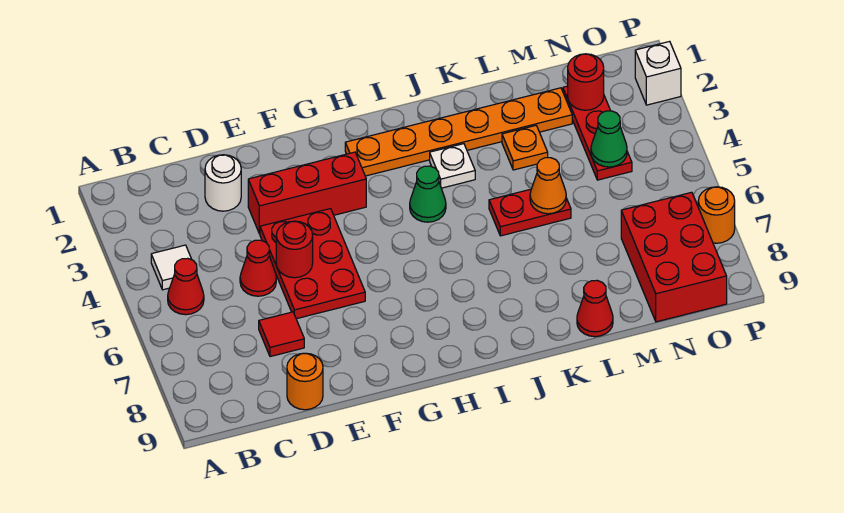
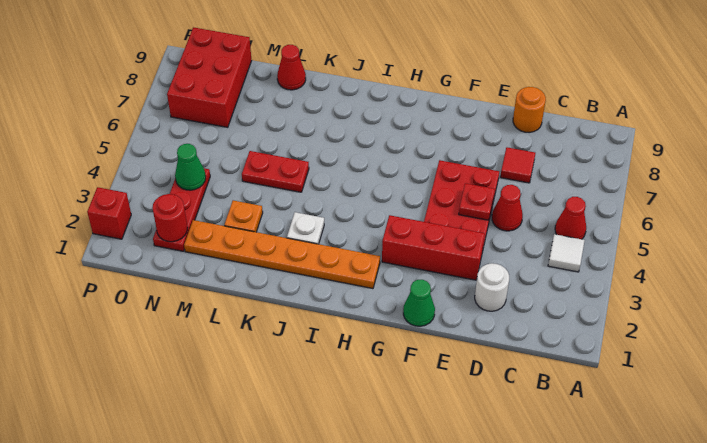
red 1x1 round brick [276,221,313,278] -> red 1x1 plate [459,183,495,220]
green 1x1 cone [410,166,446,222] -> green 1x1 cone moved to [403,280,435,326]
orange 1x1 cone [530,158,566,214] -> none
white 1x1 brick [635,41,681,105] -> red 1x1 brick [87,187,131,239]
orange 1x1 round brick [698,187,735,243] -> none

